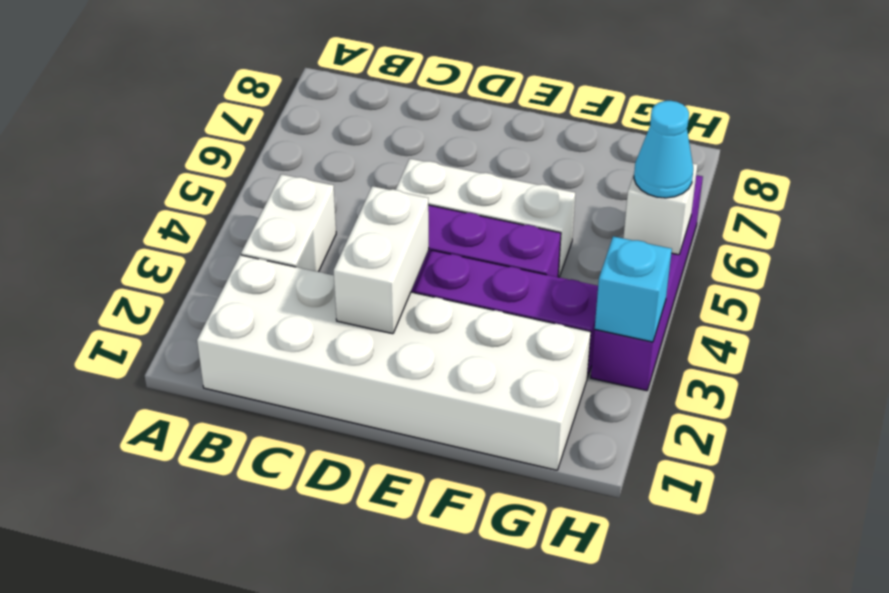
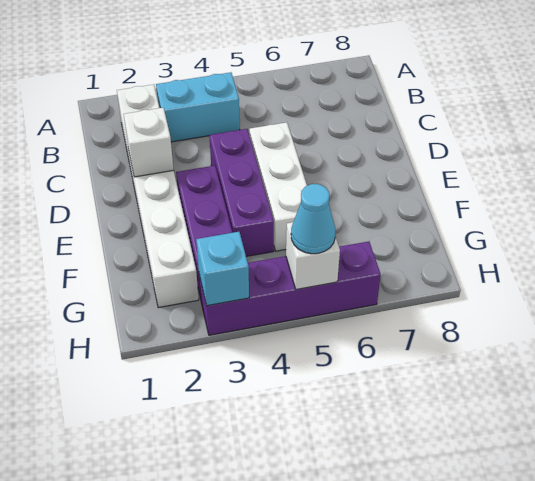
white 2x6 brick [197,255,591,470] -> white 1x6 brick [117,84,199,308]
white 1x2 brick [241,174,336,272] -> cyan 1x2 brick [156,72,240,142]
white 1x2 brick [334,186,429,334] -> white 1x1 brick [124,108,174,177]

